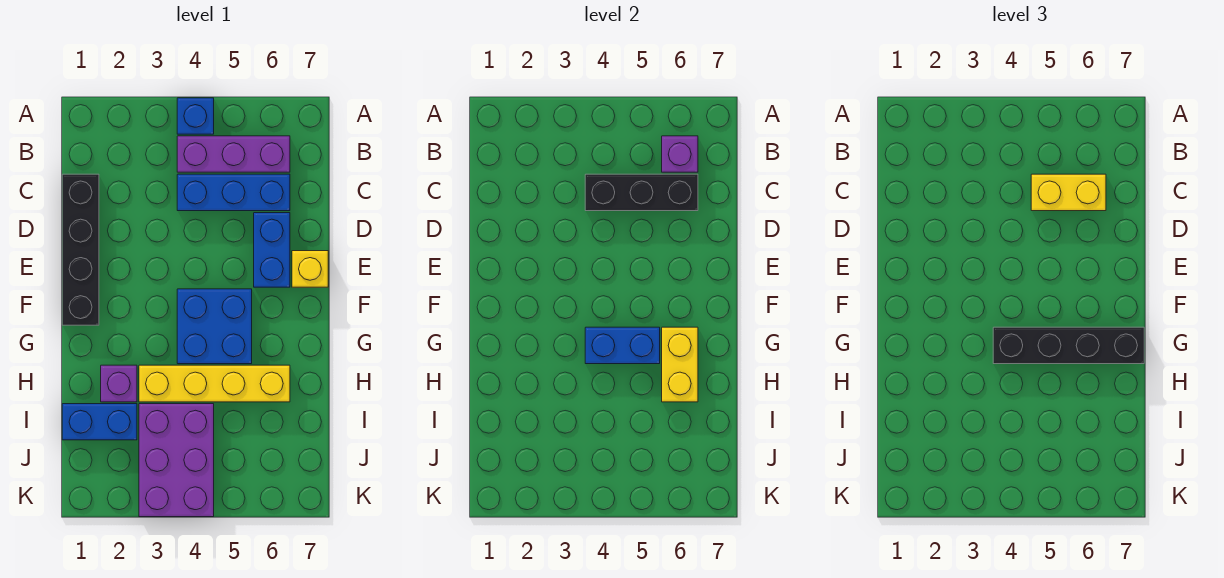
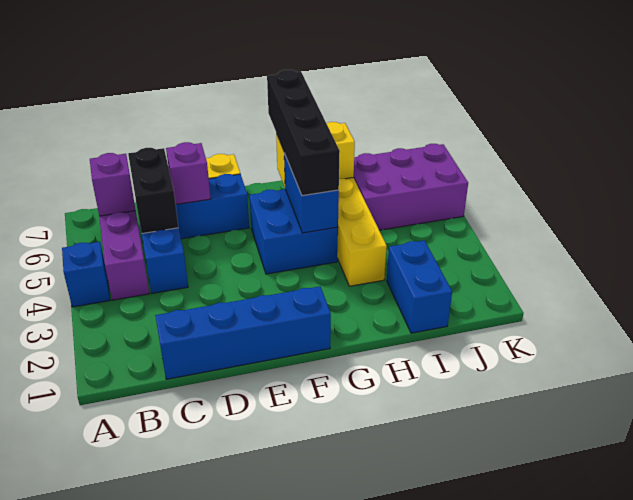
black 1x4 brick [62,174,99,325] -> blue 1x4 brick [155,286,331,379]
black 1x3 brick [585,174,698,211] -> black 1x2 brick [128,148,178,234]
yellow 1x2 brick [1031,174,1106,211] -> none
purple 1x1 brick [101,365,137,402] -> purple 1x1 brick moved to [166,142,211,204]
purple 2x3 brick [139,404,214,517] -> purple 2x3 brick moved to [353,144,468,230]

